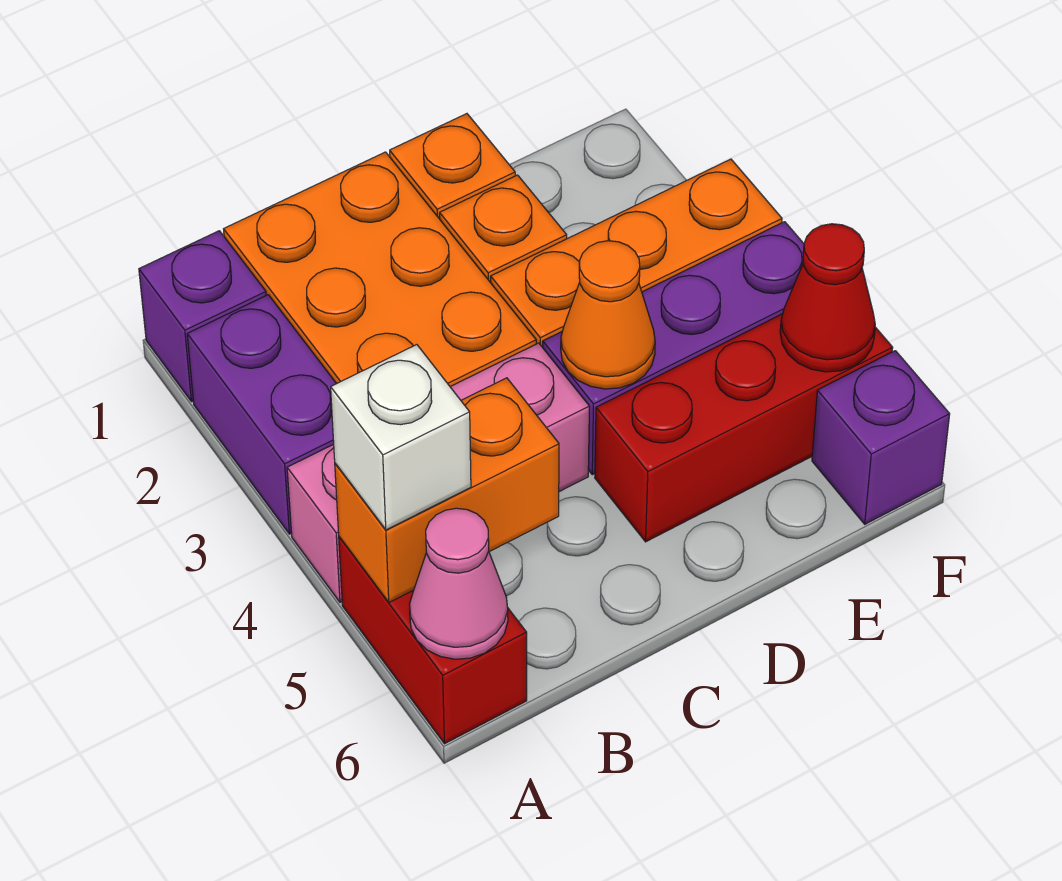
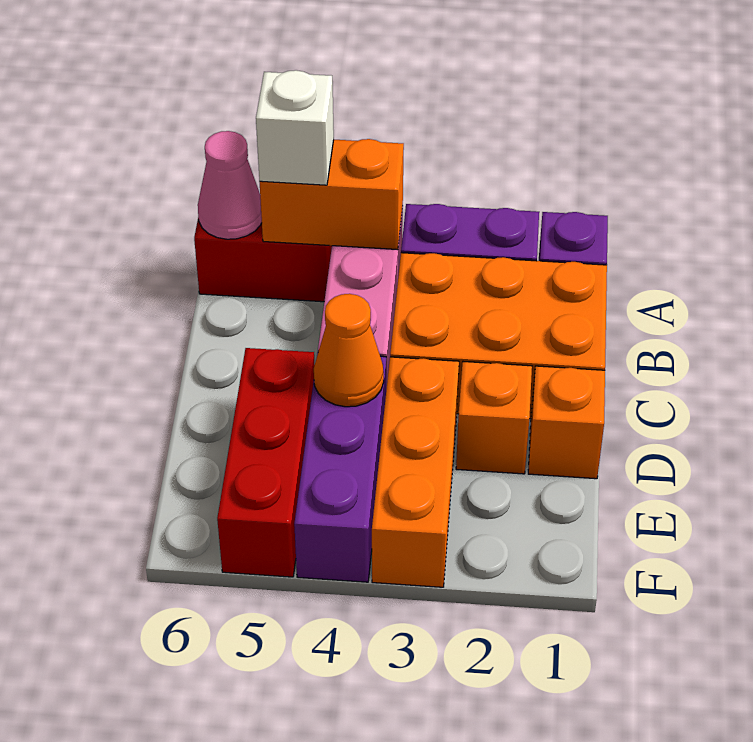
orange 1x2 brick [335,378,559,602] -> orange 1x2 brick turned to [260,139,404,250]
red 1x1 cone [780,224,875,372] -> none
purple 1x1 brick [812,351,950,524] -> none

